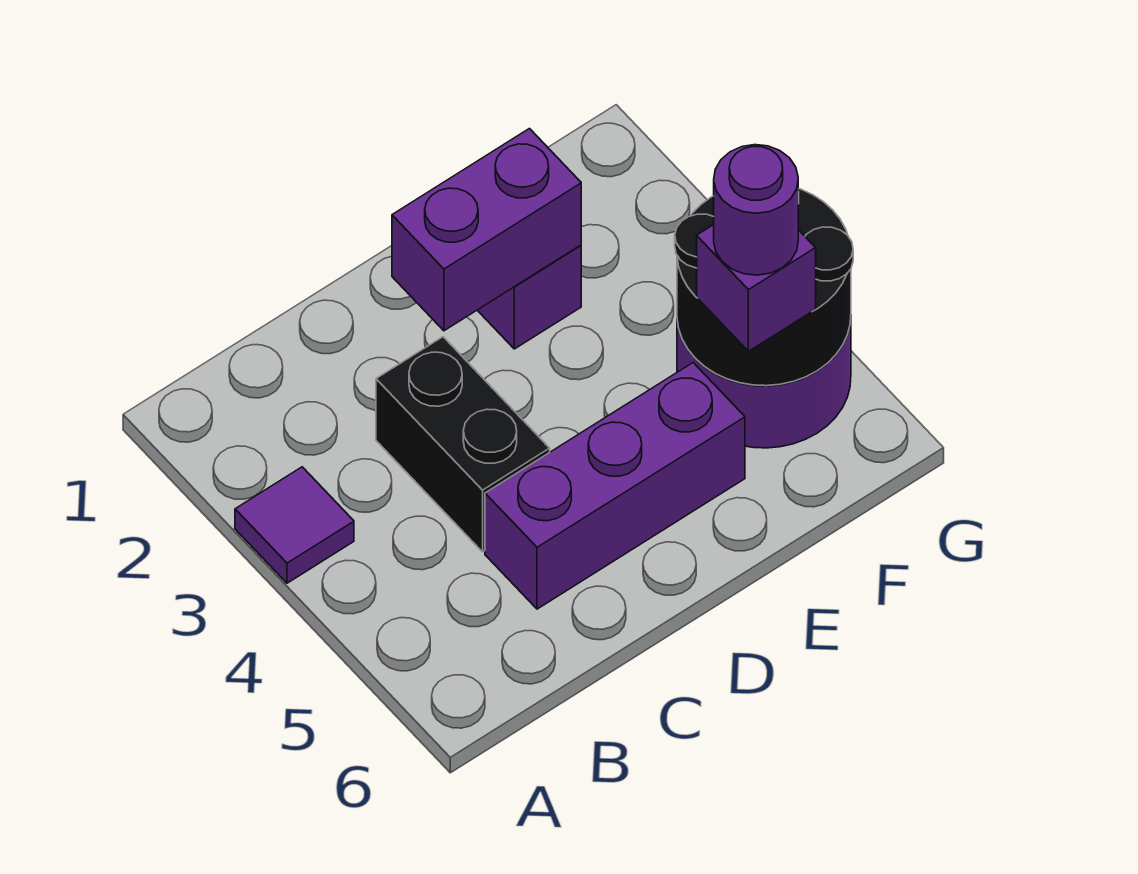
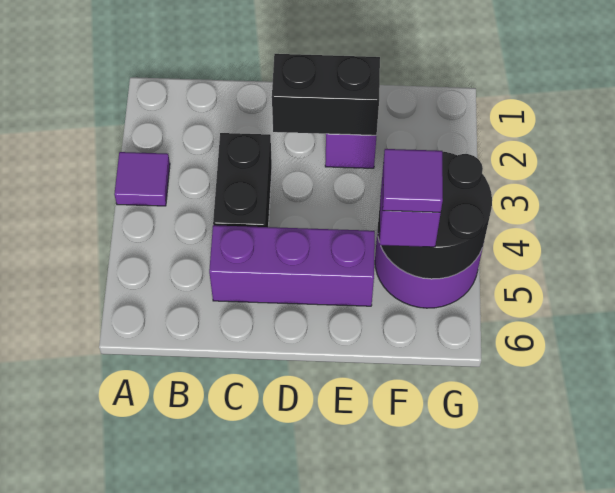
purple 1x2 brick [392,129,581,331] -> black 1x2 brick [272,54,380,135]
purple 1x1 round brick [714,145,798,275] -> purple 1x1 tile [383,149,443,212]

